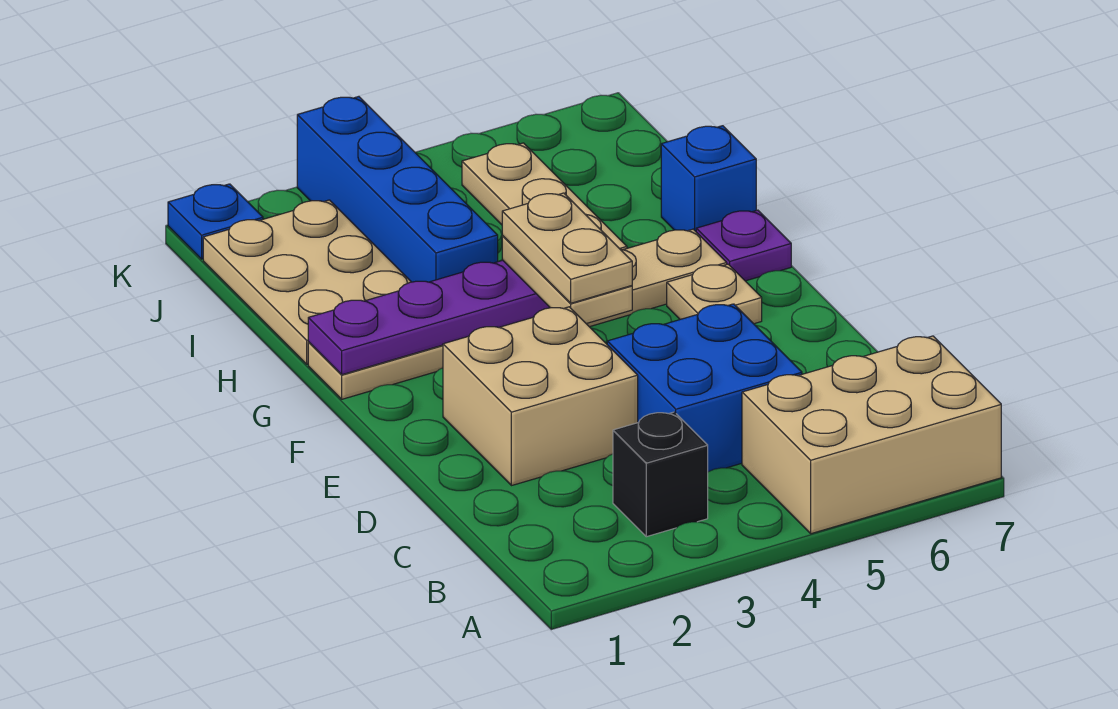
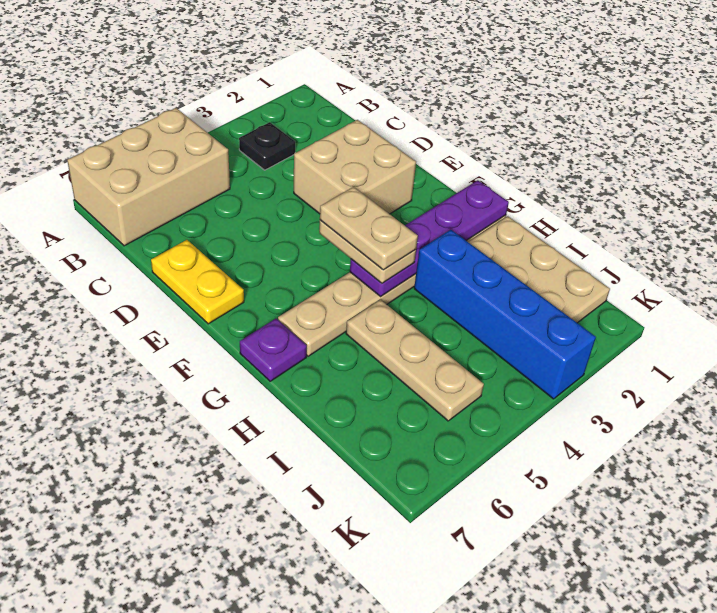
black 1x1 brick [613,412,708,537] -> black 1x1 plate [239,122,295,170]
blue 2x2 brick [607,304,802,472] -> none
none -> yellow 1x2 plate [151,240,244,324]
tan 1x1 plate [667,264,762,324] -> none
blue 1x1 brick [661,126,756,231] -> none
blue 1x1 plate [168,184,263,259] -> none

